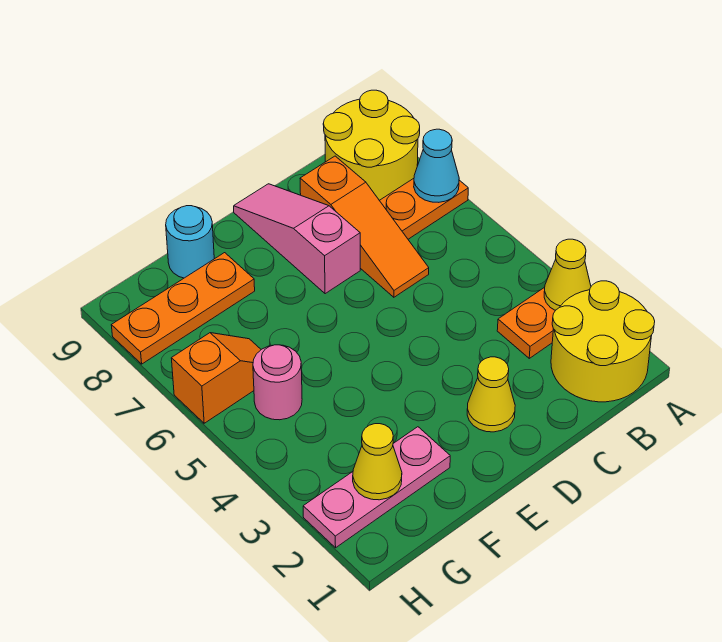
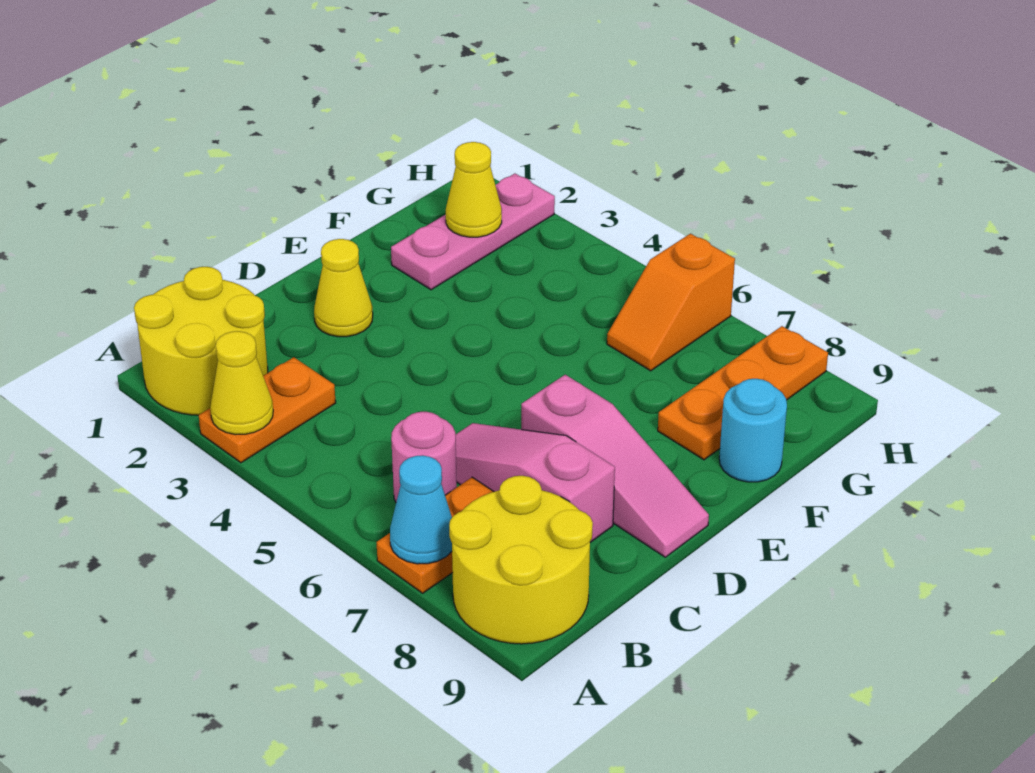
orange 1x3 slope [300,156,429,297] -> pink 1x3 slope [455,423,615,542]
pink 1x1 round brick [253,345,302,420] -> pink 1x1 round brick moved to [391,412,457,502]

